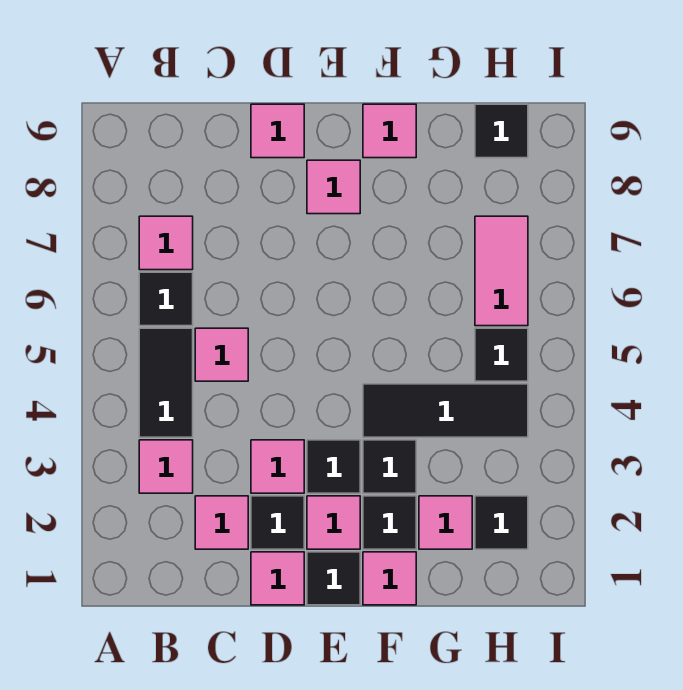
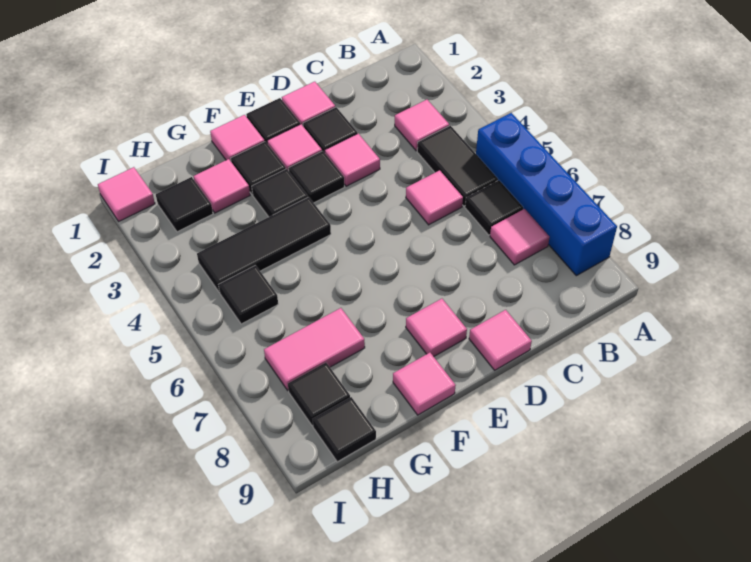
none -> blue 1x4 brick [476,113,617,276]
pink 1x1 tile [195,496,248,549] -> pink 1x1 tile moved to [98,167,155,221]
pink 1x2 tile [475,216,528,326] -> pink 1x2 tile turned to [264,308,365,390]
none -> black 1x1 tile [288,363,350,426]

